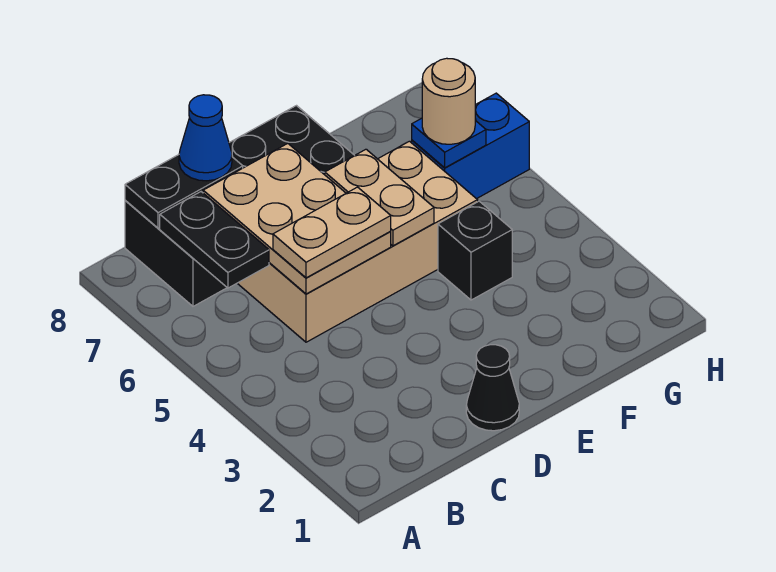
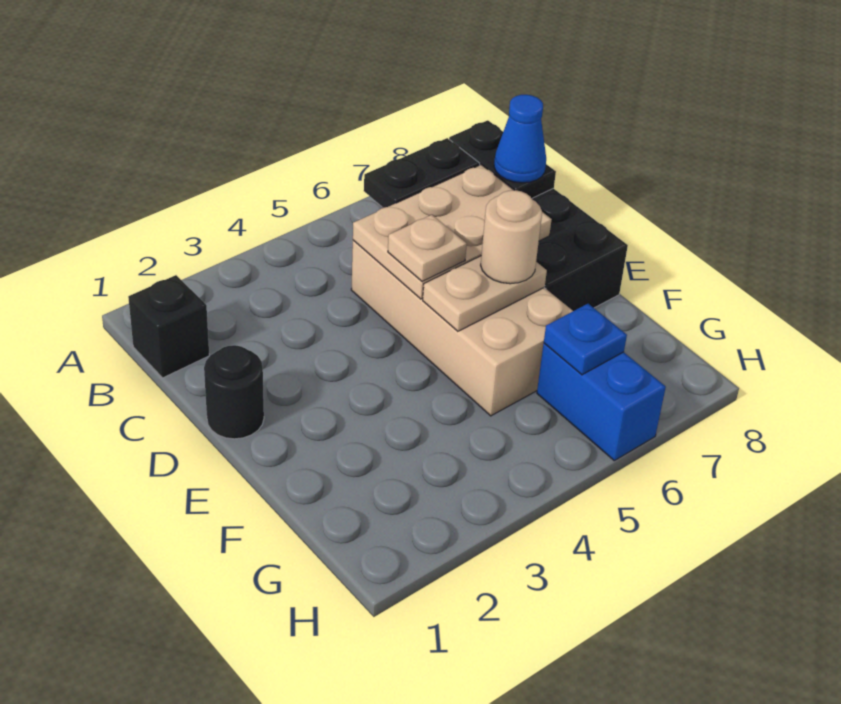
tan 1x2 plate [273,187,391,278] -> tan 1x1 plate [388,215,467,281]
black 1x1 cone [466,345,519,431] -> black 1x1 round brick [204,345,264,439]
black 1x1 brick [438,201,512,300] -> black 1x1 brick moved to [128,275,209,378]
tan 1x1 round brick [422,58,475,144] -> tan 1x1 round brick moved to [481,190,542,284]

